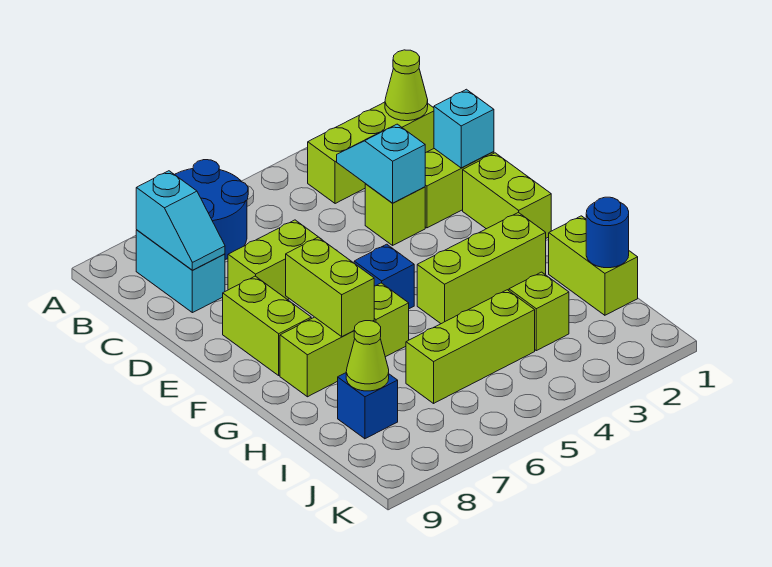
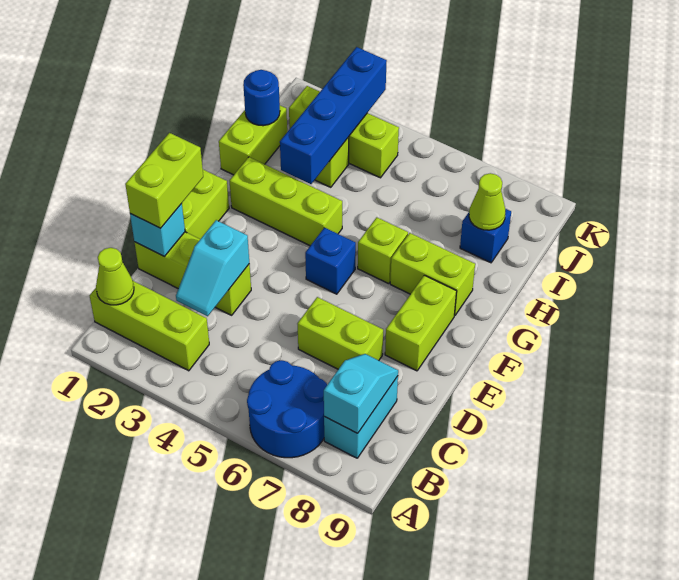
lime 1x2 brick [286,237,374,336] -> lime 1x2 brick moved to [125,133,203,228]
none -> blue 1x4 brick [280,47,387,184]
lime 1x3 brick [406,290,535,403] -> lime 1x3 brick moved to [289,86,399,178]

